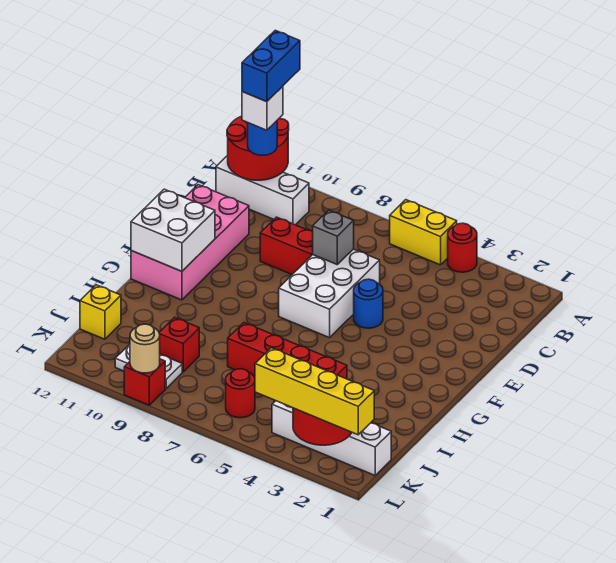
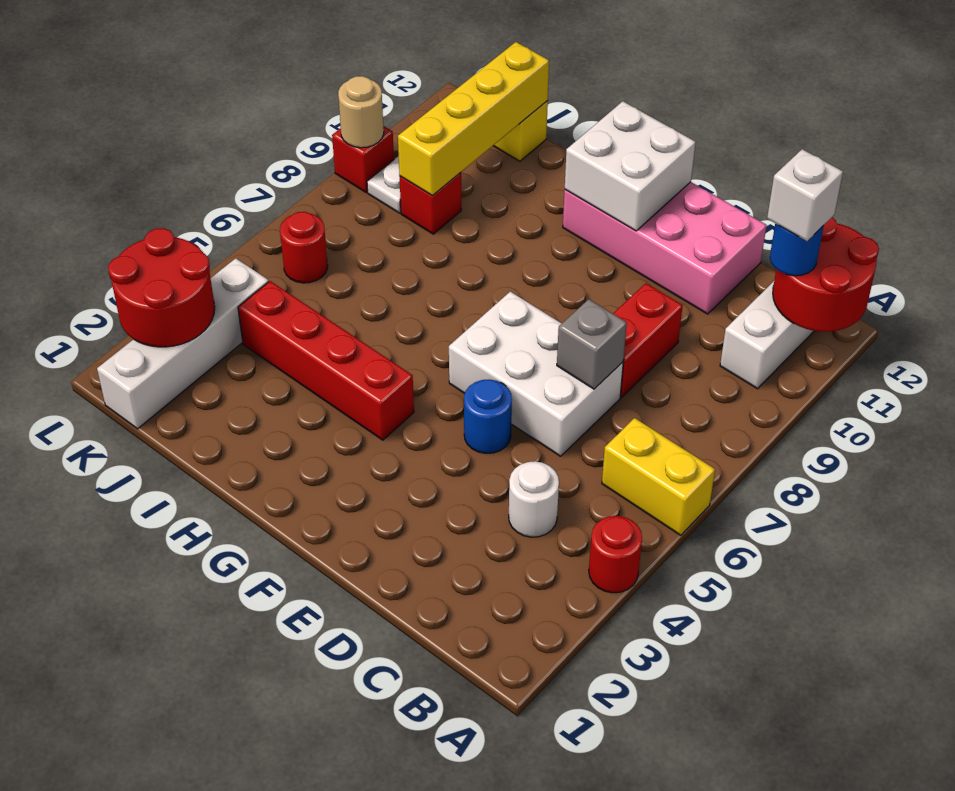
yellow 1x2 brick [390,200,457,265] -> yellow 1x2 brick turned to [602,418,715,535]
blue 1x2 brick [242,30,300,102] -> none
none -> white 1x1 round brick [509,461,559,537]
red 1x4 brick [228,323,347,379] -> red 1x4 brick turned to [238,281,414,440]
yellow 1x4 brick [255,348,374,435] -> yellow 1x4 brick moved to [398,42,549,196]

